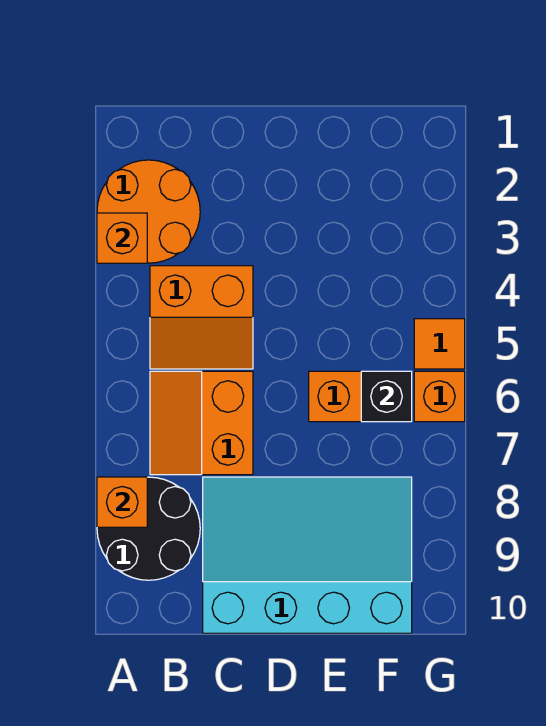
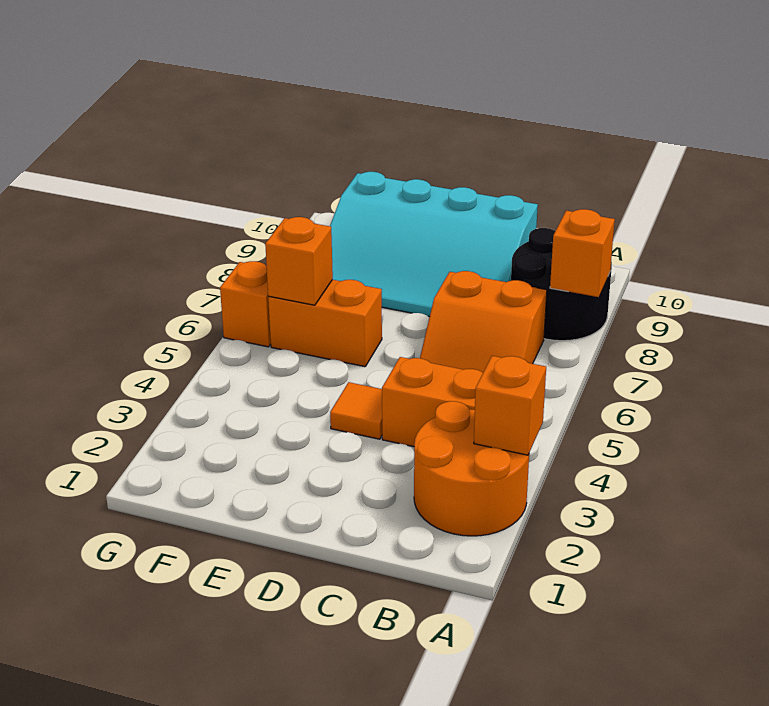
orange 2x2 slope [150,371,253,475] -> orange 2x2 slope turned to [420,271,547,372]
black 1x1 brick [361,371,412,422] -> orange 1x1 brick [265,217,333,305]
orange 1x1 tile [414,319,465,369] -> orange 1x1 tile moved to [330,382,382,439]

